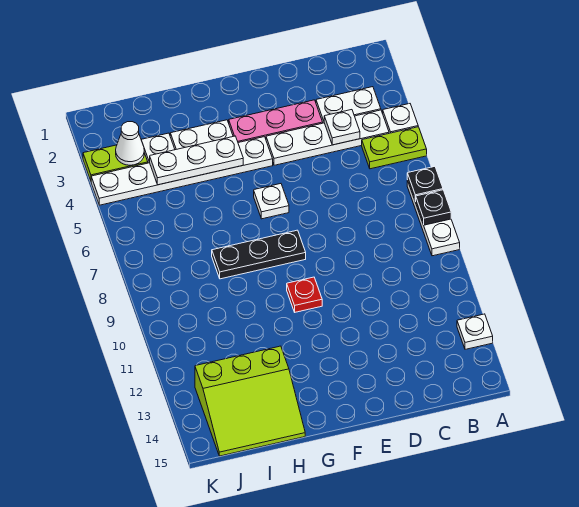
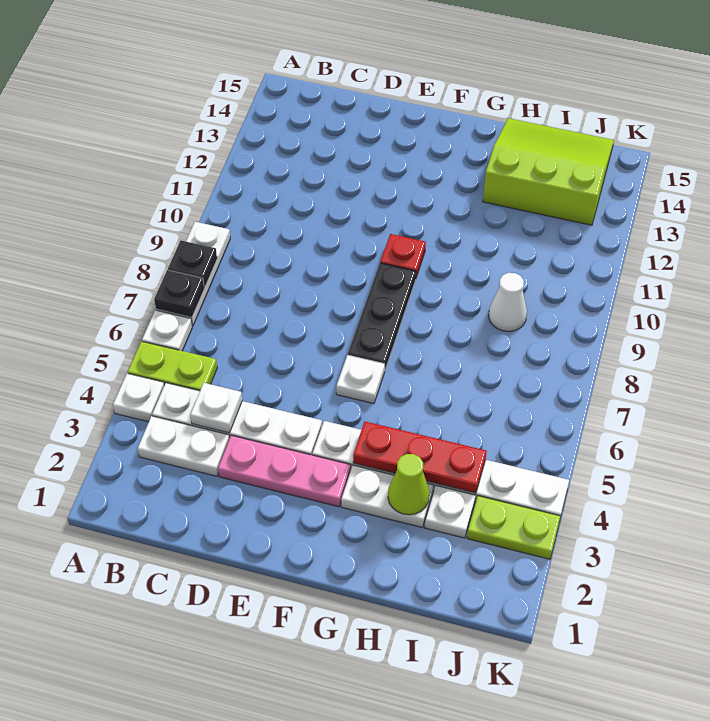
white 1x1 plate [457,314,493,349] -> white 1x1 plate moved to [142,310,192,351]
black 1x3 plate [212,230,306,279] -> black 1x3 plate turned to [348,263,416,370]
white 1x3 plate [150,136,243,185] -> red 1x3 plate [353,422,487,493]
none -> lime 1x1 cone [388,454,429,515]
white 1x1 cone [116,122,144,165] -> white 1x1 cone moved to [489,273,527,331]

